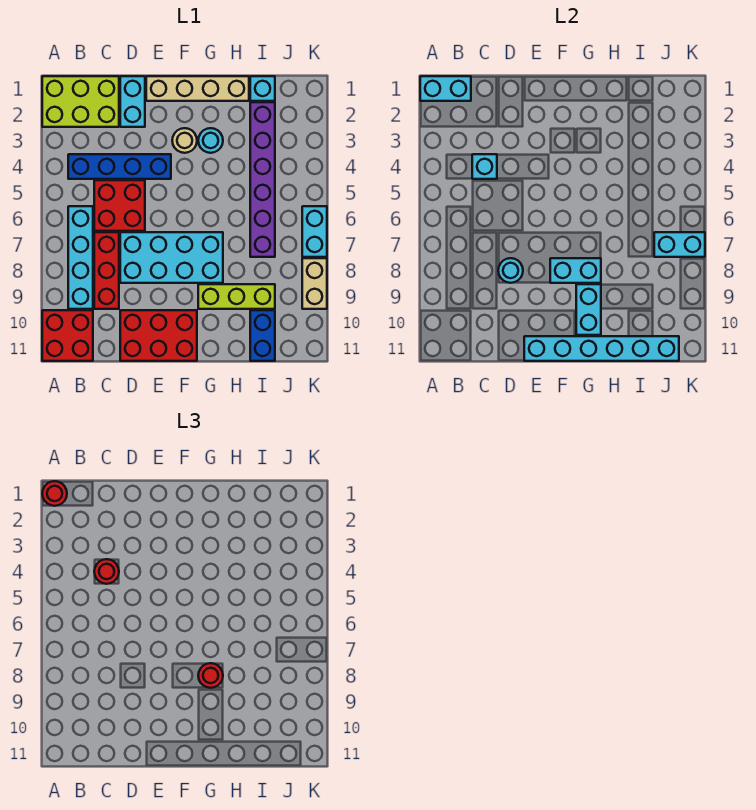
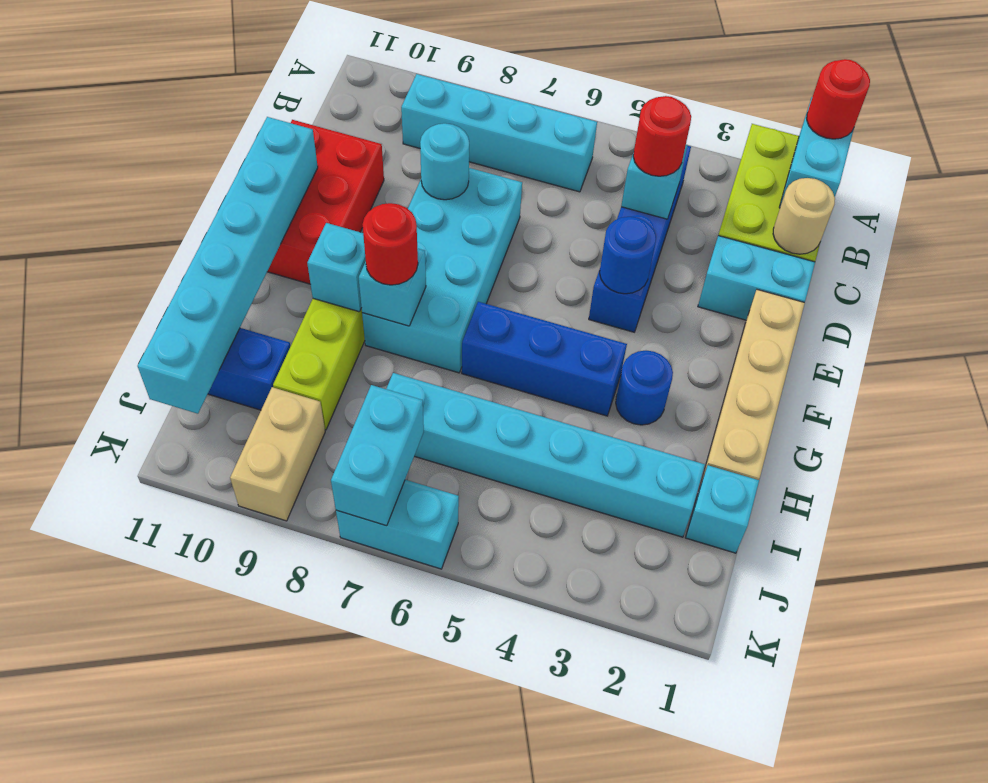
red 2x2 brick [42,310,93,361] -> none
red 2x2 brick [94,180,145,231] -> none
red 1x3 brick [94,232,119,309] -> none
none -> blue 1x1 round brick [600,217,656,294]
tan 1x1 round brick [172,128,197,153] -> tan 1x1 round brick moved to [773,178,835,254]
cyan 1x2 brick [550,258,601,283] -> cyan 1x1 brick [359,248,426,326]
cyan 1x1 round brick [198,128,223,153] -> blue 1x1 round brick [616,351,673,425]
none -> blue 1x3 brick [462,302,627,416]
cyan 1x2 brick [576,284,601,335] -> cyan 1x1 brick [307,223,366,312]
purple 1x6 brick [250,102,275,257] -> cyan 1x6 brick [386,373,705,537]
tan 1x2 brick [302,258,327,309] -> tan 1x2 brick turned to [230,387,325,521]

